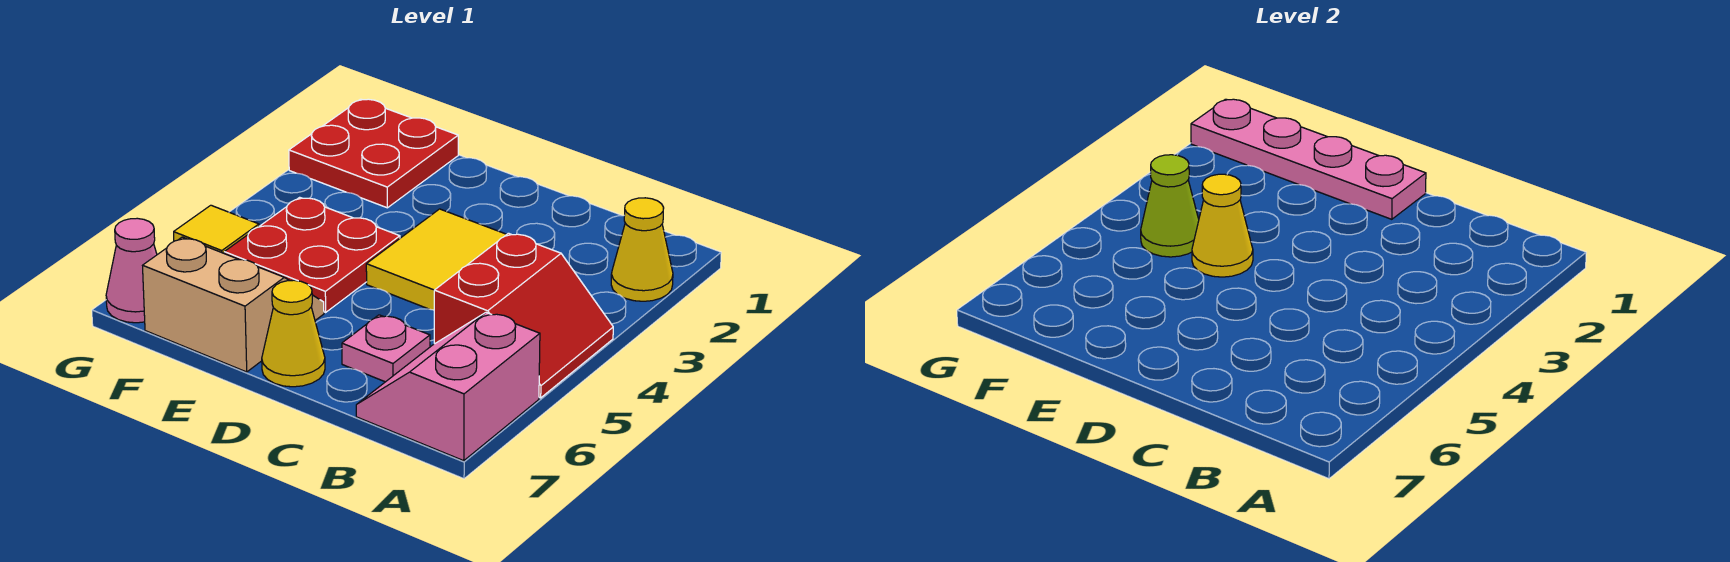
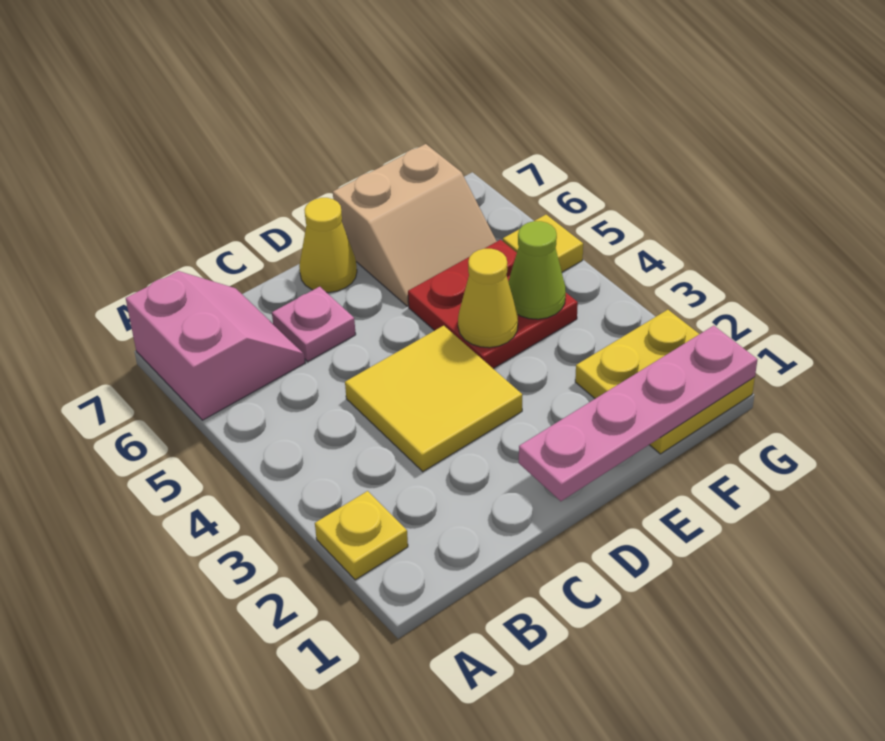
yellow 1x1 cone [611,198,673,301] -> yellow 1x1 plate [315,491,408,580]
red 2x2 slope [434,233,613,398] -> none
red 2x2 plate [289,99,458,208] -> yellow 2x2 plate [575,310,755,454]
pink 1x1 cone [106,218,157,323] -> none

